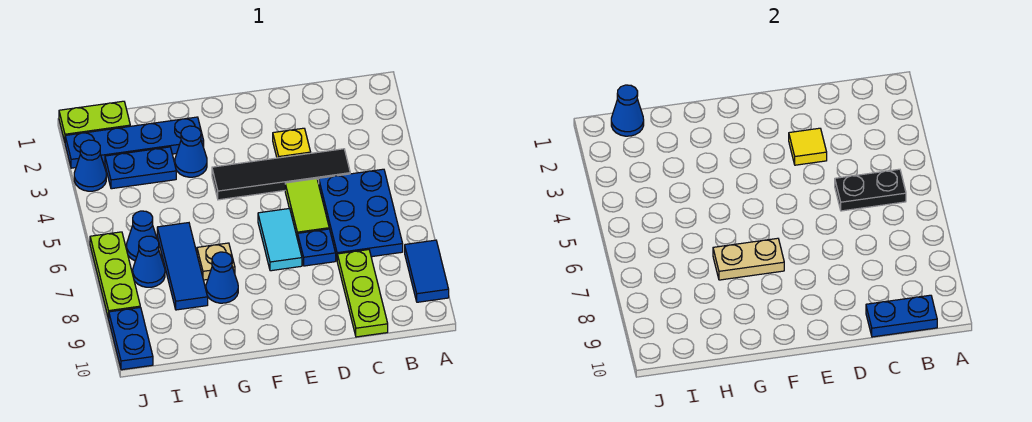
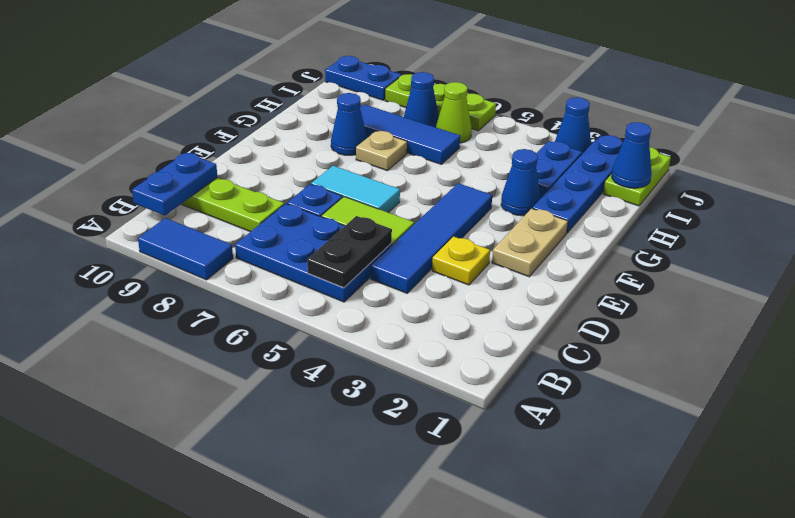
black 1x4 tile [212,149,350,200] -> blue 1x4 tile [371,183,492,293]
yellow 1x1 tile [789,128,827,165] -> none
tan 1x2 plate [713,238,784,280] -> tan 1x2 plate moved to [492,208,568,277]
blue 1x1 cone [127,211,157,261] -> lime 1x1 cone [436,82,472,143]

